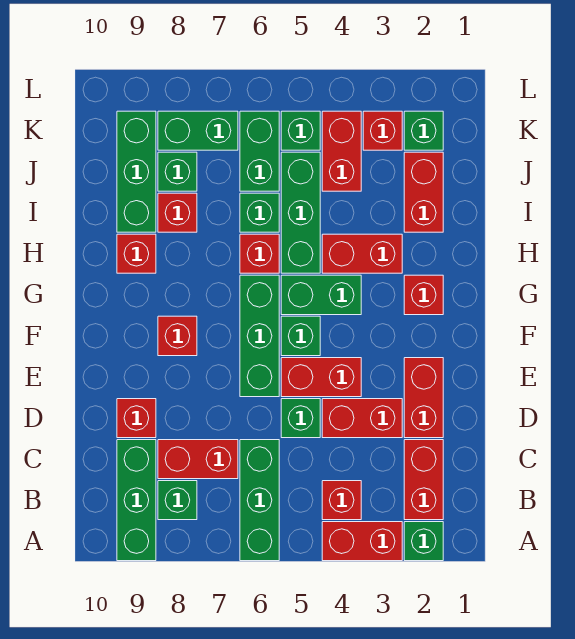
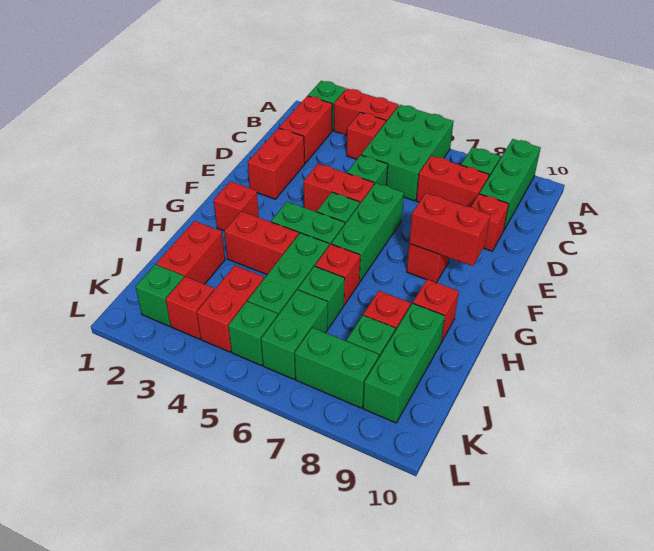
green 1x3 brick [240,440,279,561] -> green 2x3 brick [361,105,453,201]
red 1x2 brick [322,399,402,438] -> red 1x2 brick moved to [409,193,490,266]

